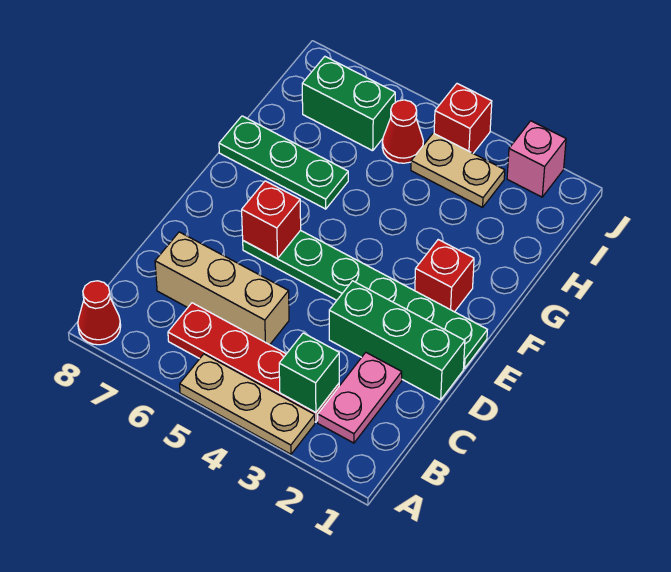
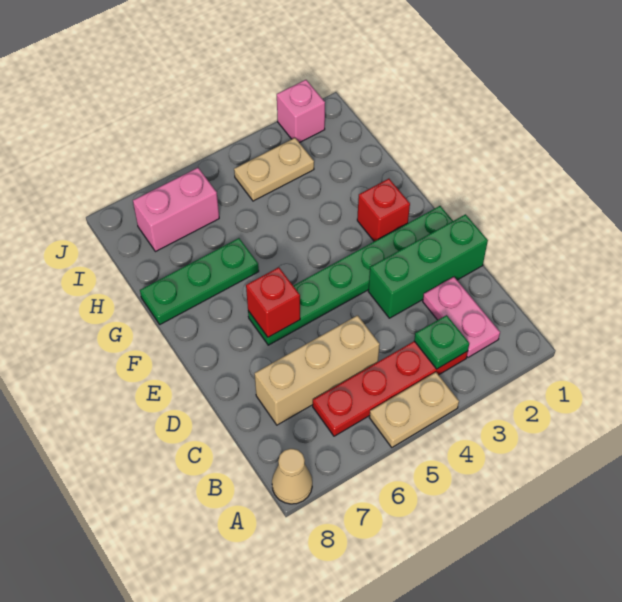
tan 1x3 plate [180,354,315,454] -> tan 1x2 plate [369,372,459,447]
red 1x1 cone [78,281,121,345] -> tan 1x1 cone [272,449,312,504]
green 1x1 brick [279,333,339,413] -> green 1x1 plate [414,315,469,369]
red 1x1 cone [382,100,423,163] -> none
green 1x2 brick [302,57,395,151] -> pink 1x2 brick [133,168,219,252]
red 1x1 brick [434,84,492,153] -> none

